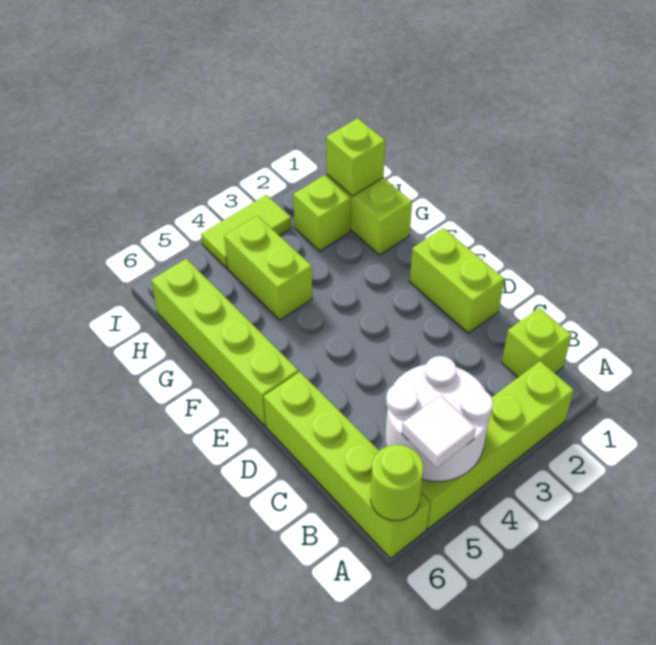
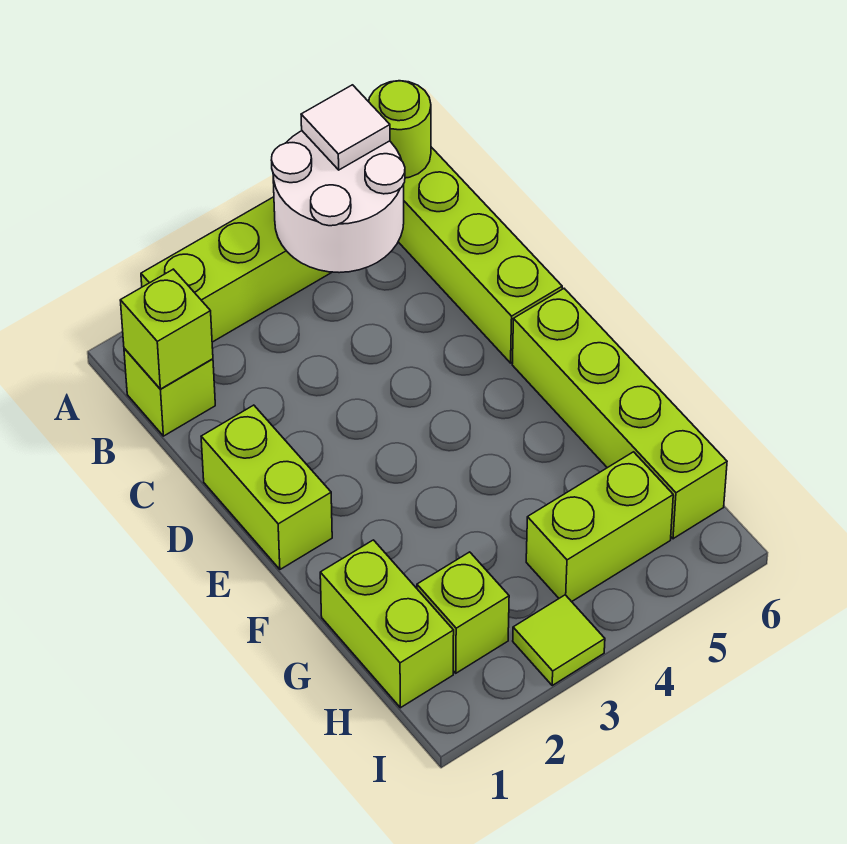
lime 1x2 brick [224,216,312,320] -> lime 1x2 brick turned to [526,452,673,602]
lime 1x1 brick [326,118,385,196] -> lime 1x1 brick moved to [120,269,213,389]
lime 1x2 tile [201,195,292,268] -> lime 1x1 tile [513,595,605,685]

